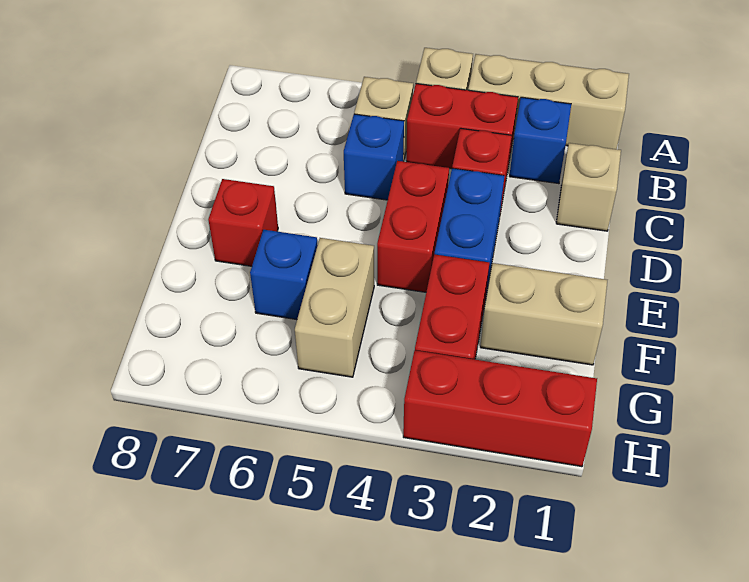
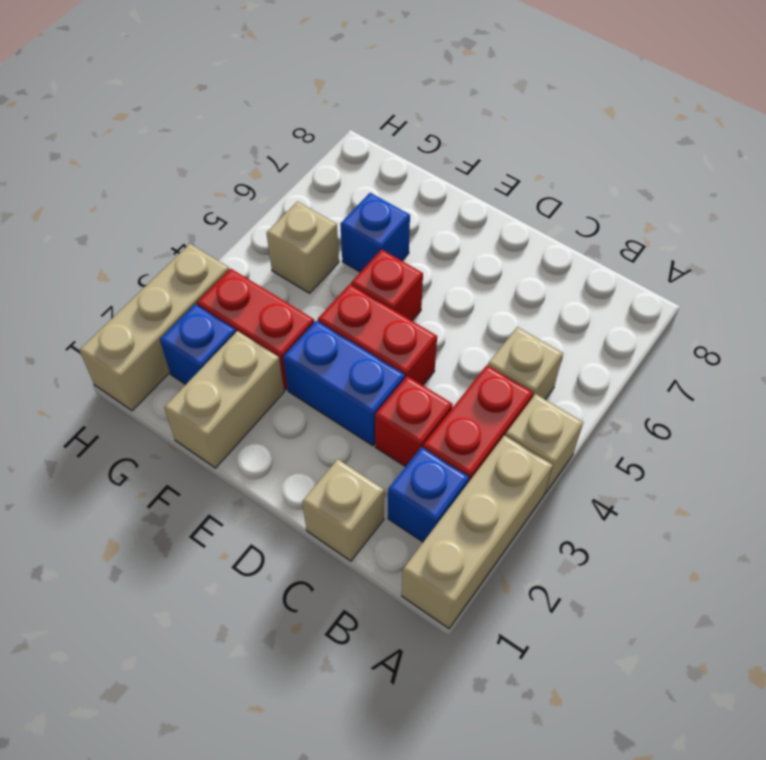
blue 1x1 brick [344,114,404,200] -> blue 1x1 brick moved to [160,304,236,385]
red 1x1 brick [208,179,278,266] -> red 1x1 brick moved to [351,249,423,321]
tan 1x2 brick [295,238,374,377] -> tan 1x1 brick [267,202,339,293]
red 1x3 brick [403,350,597,467] -> tan 1x3 brick [79,244,229,411]

